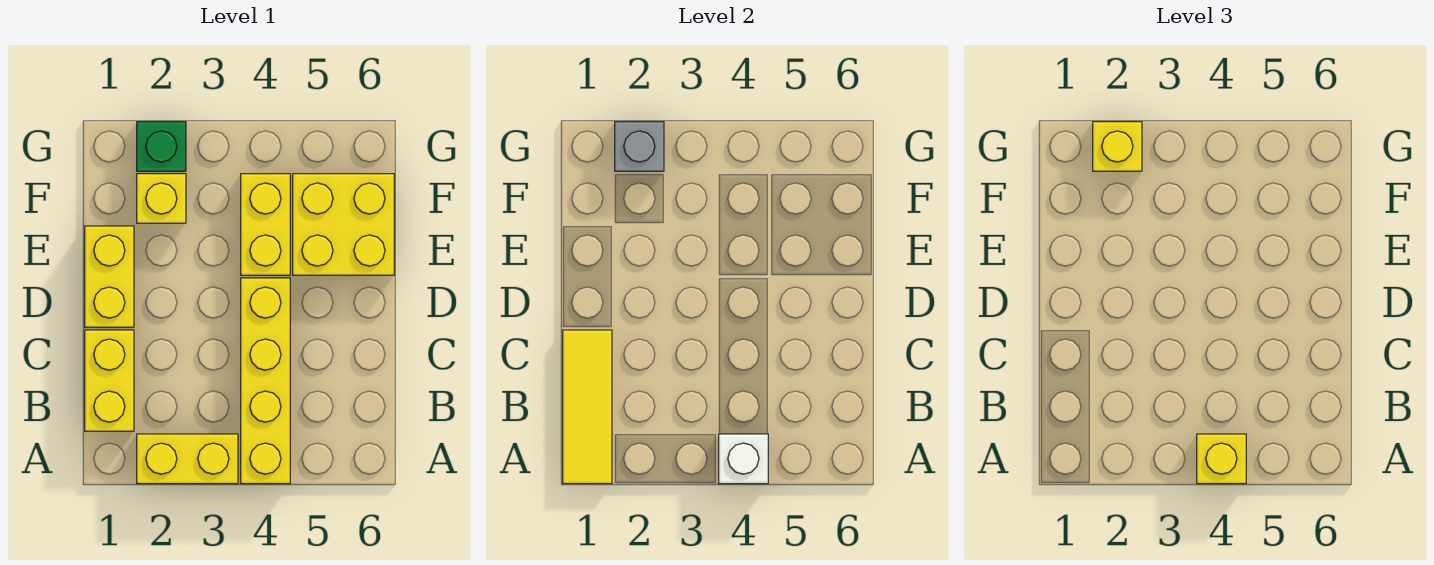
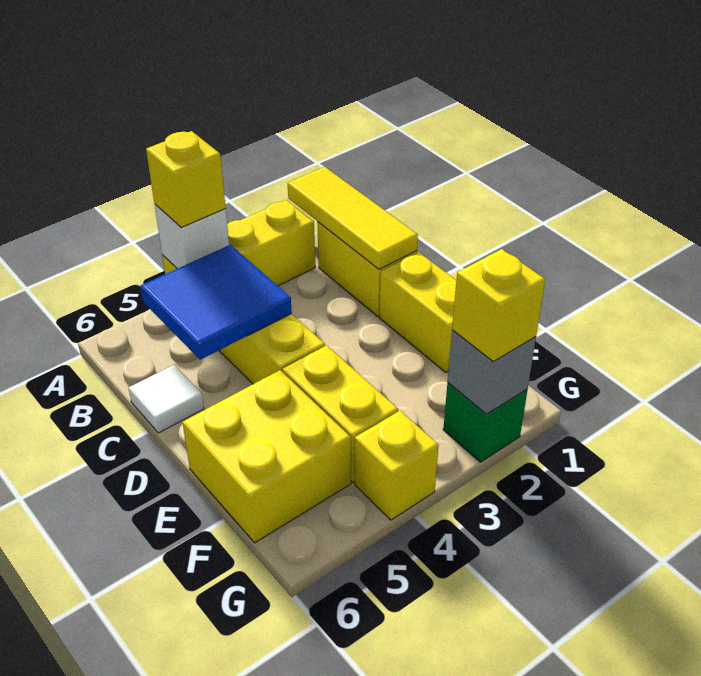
none -> blue 2x2 tile [140,245,292,360]
none -> white 1x1 tile [129,365,204,433]
yellow 1x1 brick [137,174,186,223] -> yellow 1x1 brick moved to [355,411,439,520]

